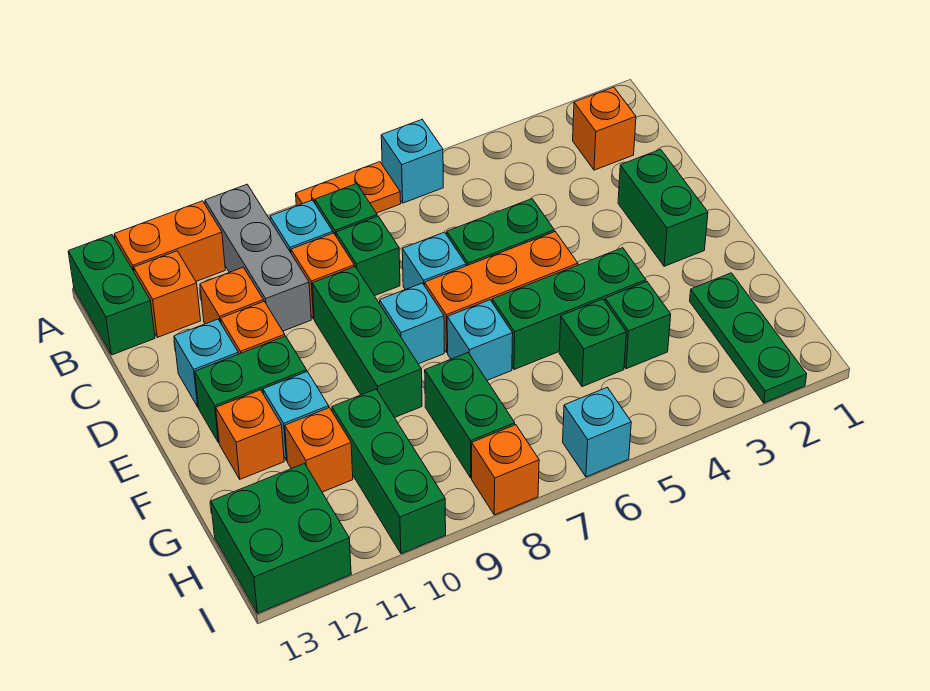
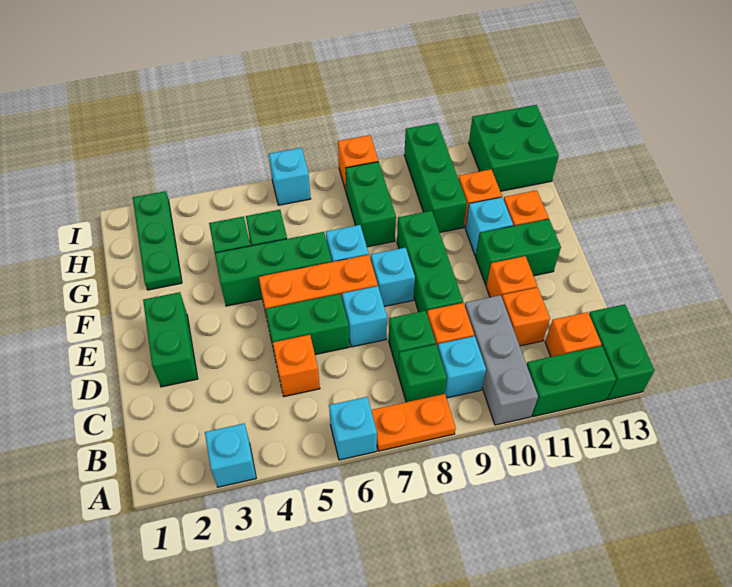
orange 1x2 brick [114,201,225,281] -> green 1x2 brick [527,346,616,416]
orange 1x1 brick [573,87,636,170] -> orange 1x1 brick moved to [273,335,320,396]
cyan 1x1 brick [174,319,238,407] -> cyan 1x1 brick moved to [205,424,256,487]

